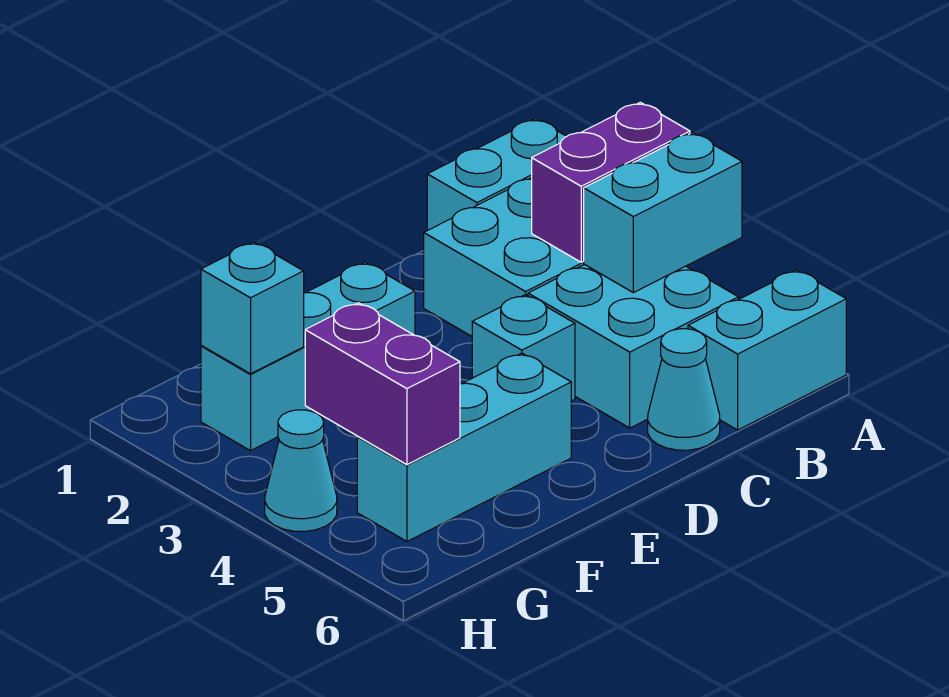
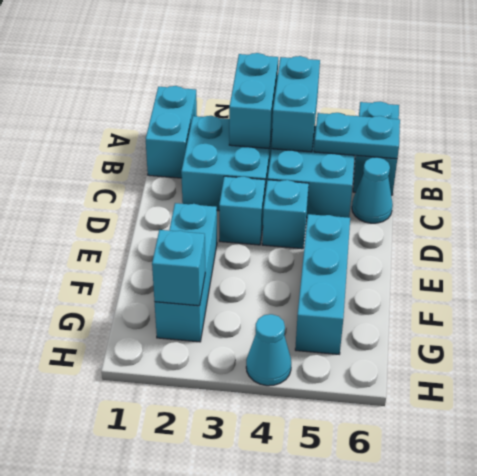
purple 1x2 brick [532,102,690,262] -> cyan 1x2 brick [229,53,278,149]
none -> cyan 1x2 plate [314,113,400,159]
none -> cyan 1x1 brick [219,176,265,245]
purple 1x2 brick [305,303,460,465] -> none

